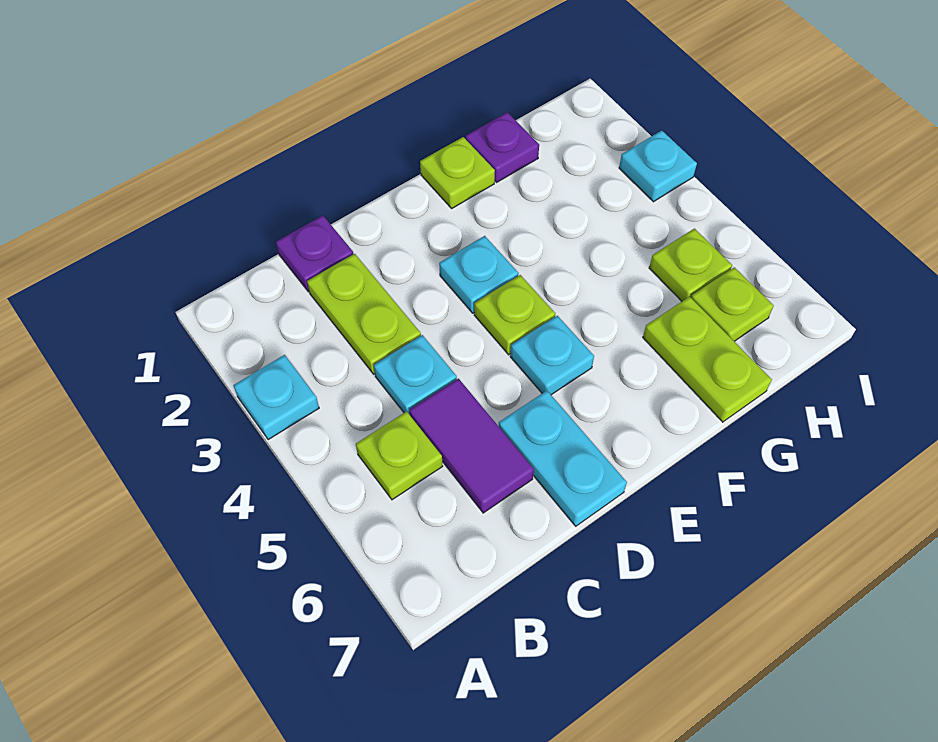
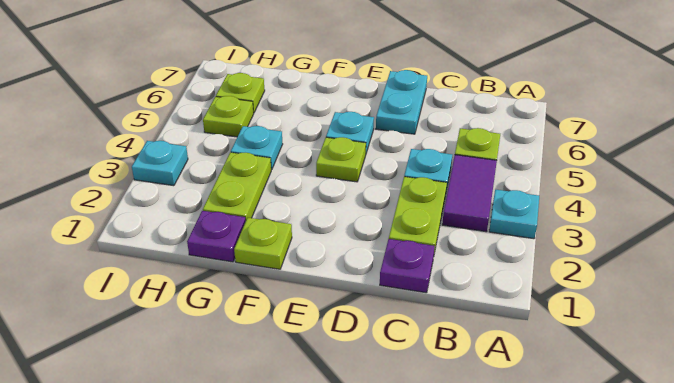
purple 1x2 tile [409,379,534,513] -> purple 1x2 tile moved to [442,155,497,232]
cyan 1x1 plate [439,236,519,313] -> cyan 1x1 plate moved to [231,126,283,170]
lime 1x2 plate [643,297,772,422] -> lime 1x2 plate moved to [203,152,271,220]

